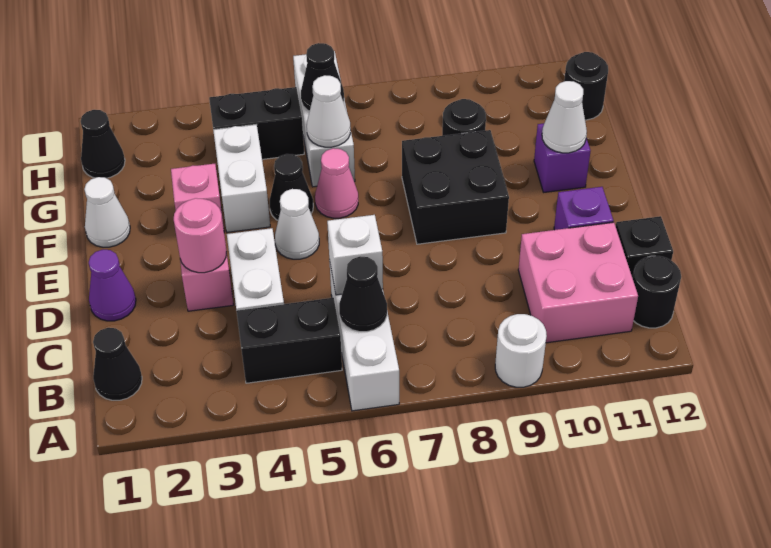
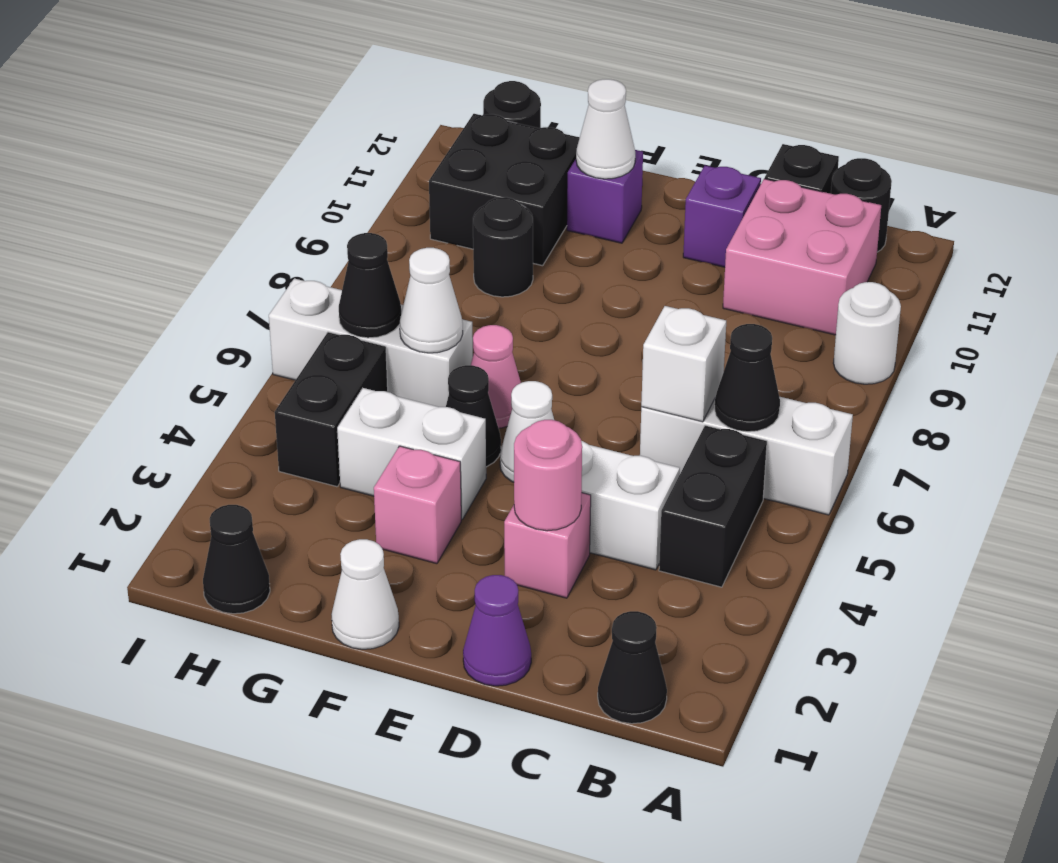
black 2x2 brick [402,130,509,244] -> black 2x2 brick moved to [429,114,580,266]

